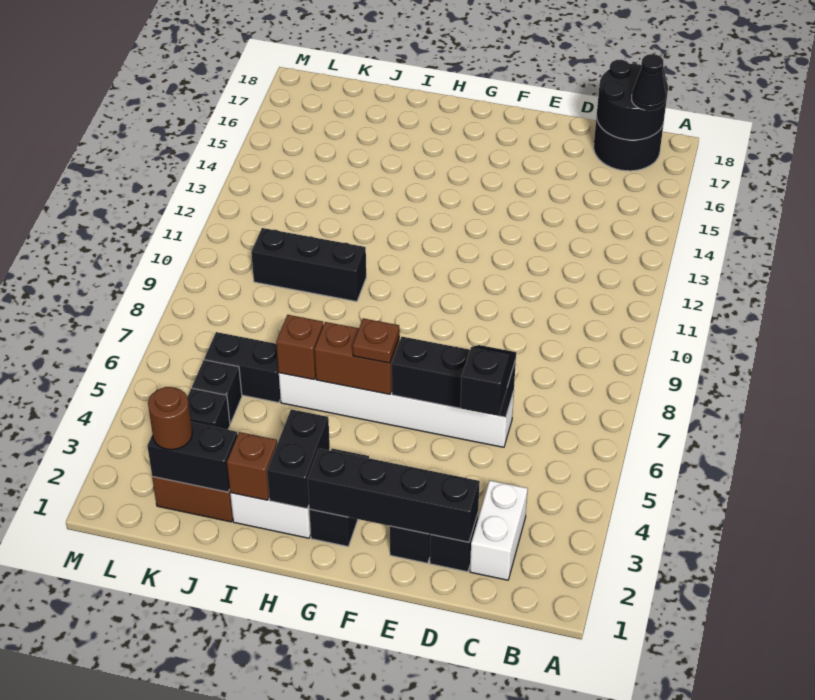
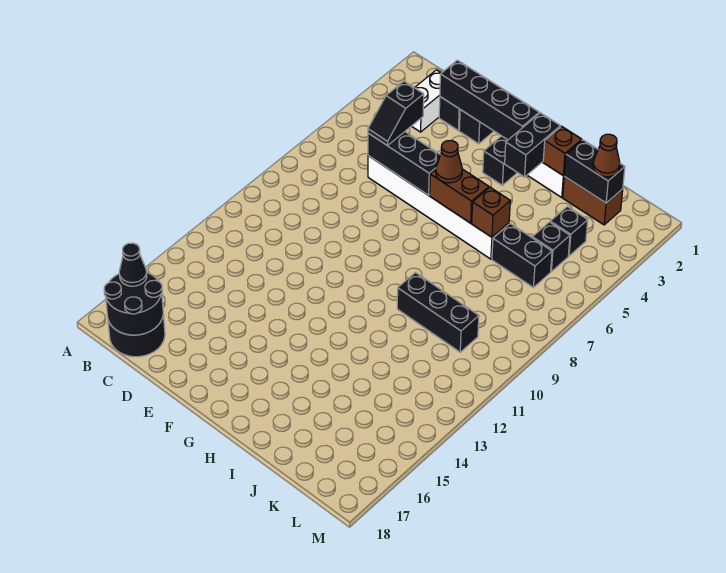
brown 1x1 plate [353,318,400,363] -> brown 1x1 cone [436,140,462,183]
brown 1x1 round brick [148,387,192,450] -> brown 1x1 cone [593,134,620,177]

